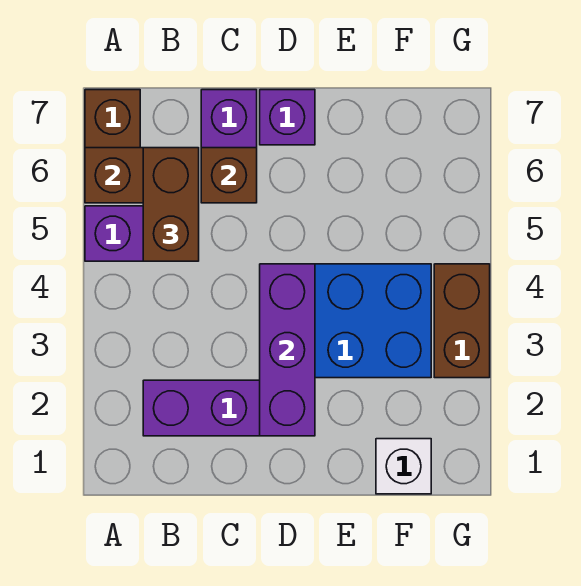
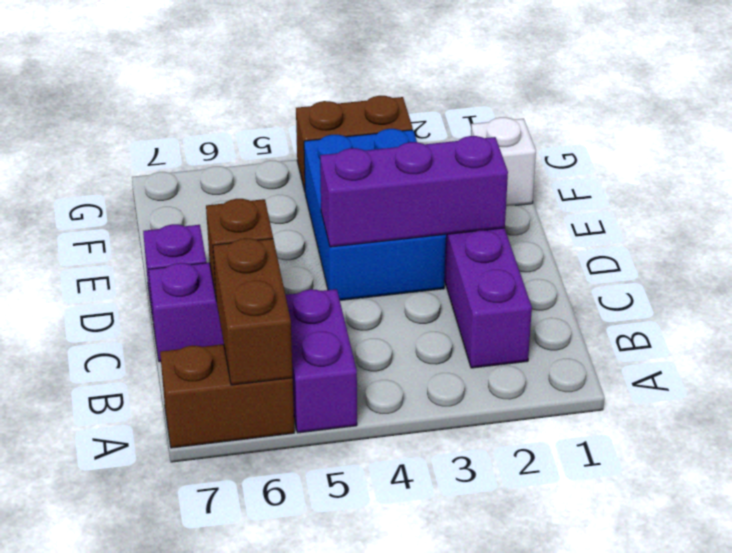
brown 1x2 brick [143,148,199,261] -> none

